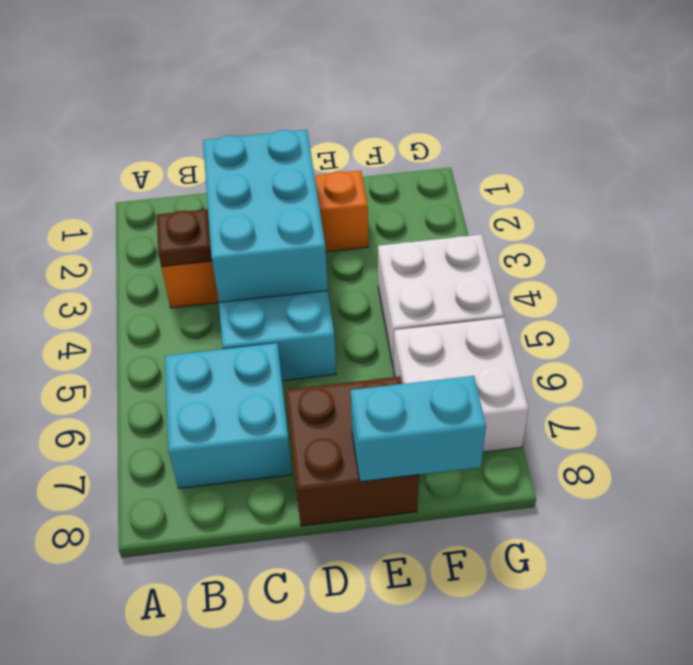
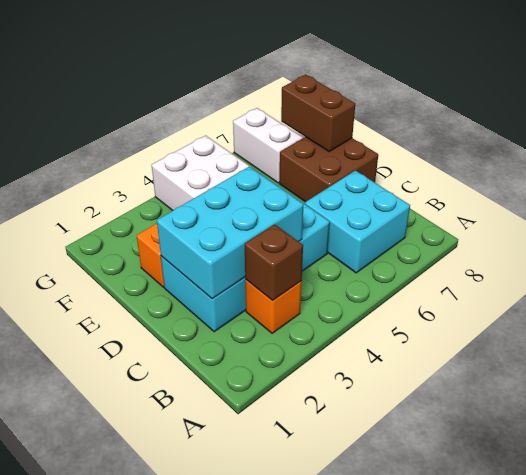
brown 1x1 plate [157,209,212,267] -> brown 1x1 brick [245,224,303,301]
cyan 1x2 brick [351,376,486,482] -> brown 1x2 brick [281,75,355,152]
white 2x2 brick [394,318,529,452] -> white 1x2 brick [233,108,303,183]

